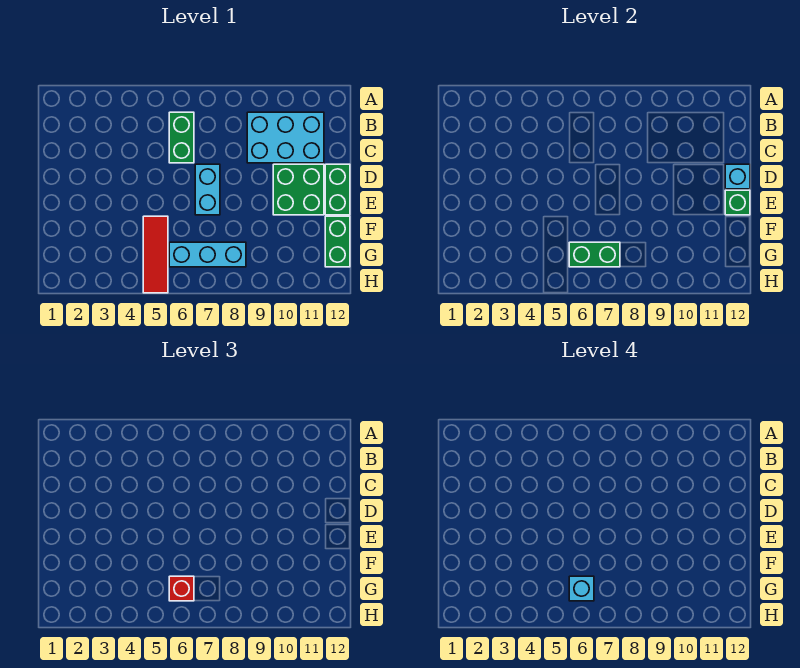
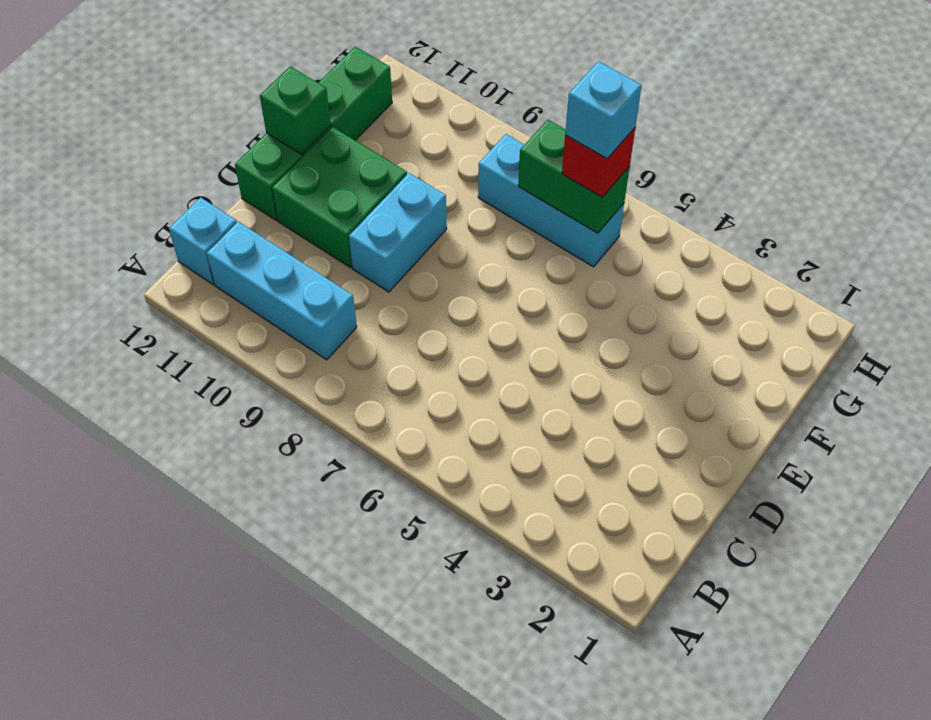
green 1x2 brick [169,112,194,163] -> none
cyan 2x3 brick [247,112,324,163] -> cyan 1x3 brick [207,222,357,360]
cyan 1x2 brick [195,164,220,215] -> cyan 1x2 brick moved to [349,173,447,292]
cyan 1x1 brick [725,164,750,189] -> cyan 1x1 brick moved to [169,197,237,284]
red 1x3 tile [143,216,168,293] -> none

